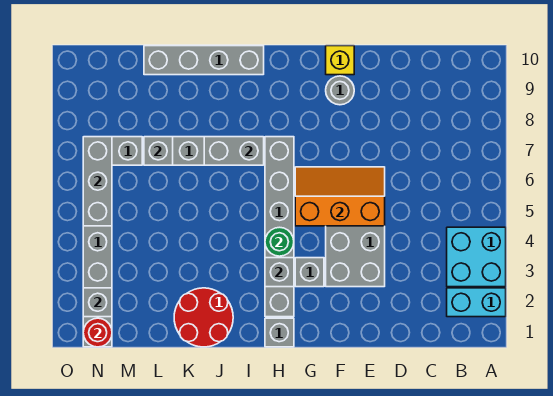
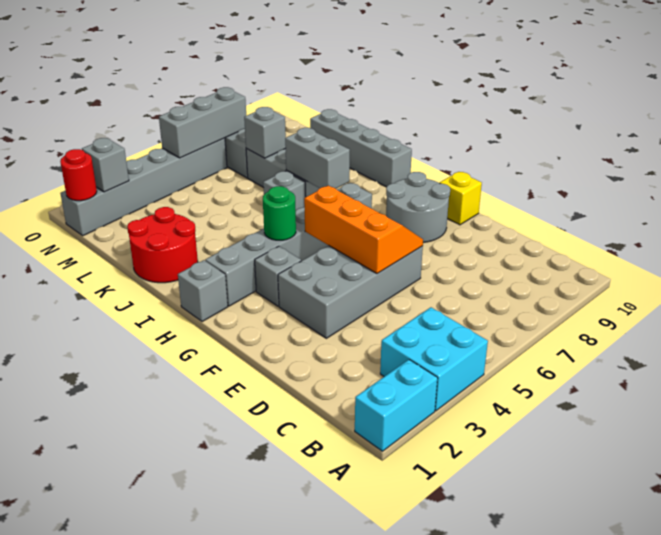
cyan 1x2 brick [447,288,506,317] -> cyan 1x2 brick turned to [355,360,438,451]
grey 1x1 round brick [326,76,354,105] -> grey 2x2 round brick [386,172,450,243]
grey 1x1 brick [265,258,294,287] -> grey 1x1 brick moved to [263,171,306,210]

